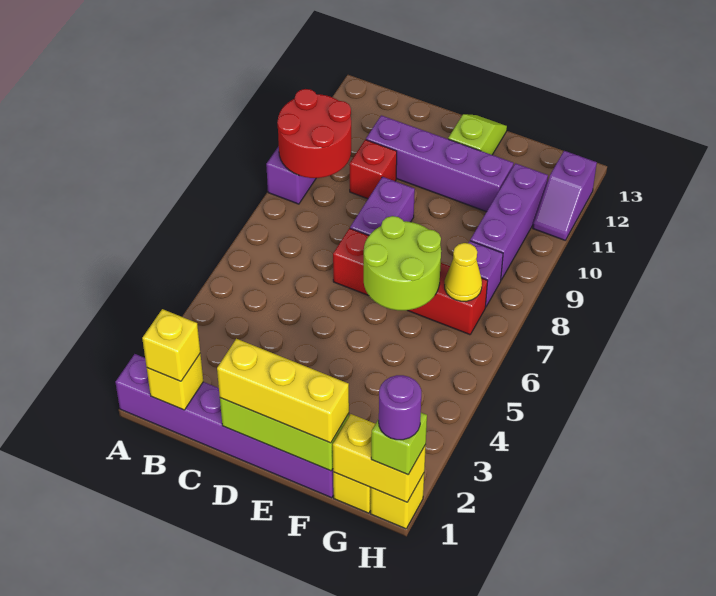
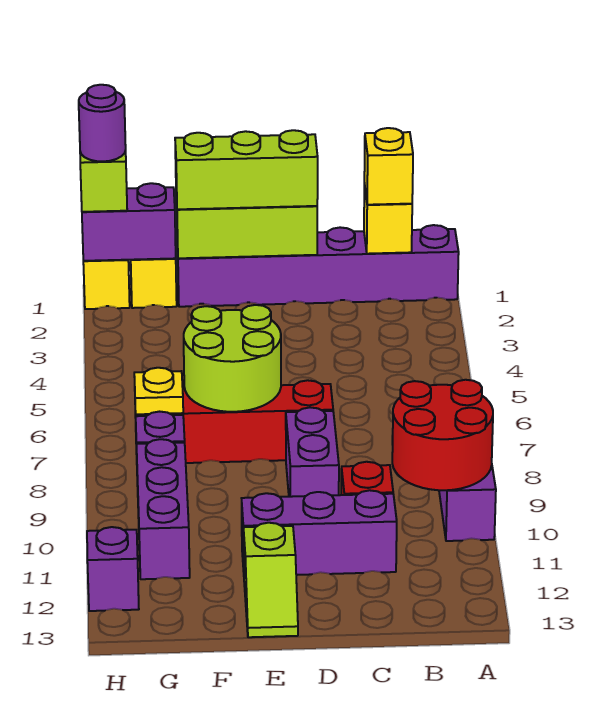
purple 1x4 brick [366,115,514,212] -> purple 1x3 brick [242,490,397,575]
yellow 1x3 brick [217,339,349,443] -> lime 1x3 brick [175,130,318,209]
yellow 1x2 brick [333,414,426,502] -> purple 1x2 brick [82,183,176,261]
yellow 1x1 cone [445,243,482,301] -> yellow 1x1 plate [134,368,183,414]

